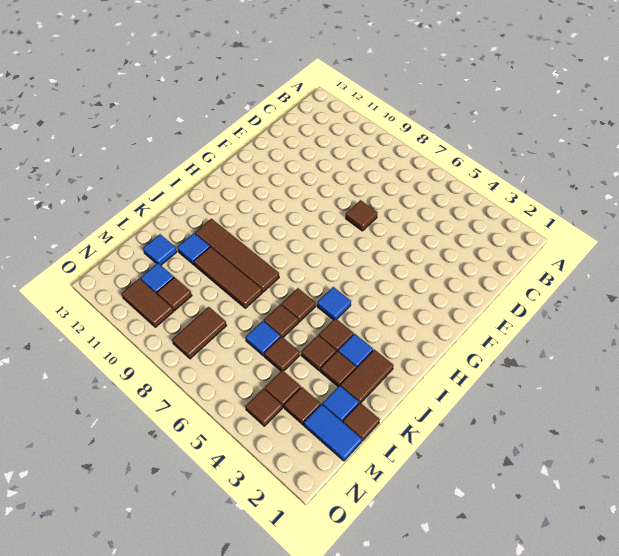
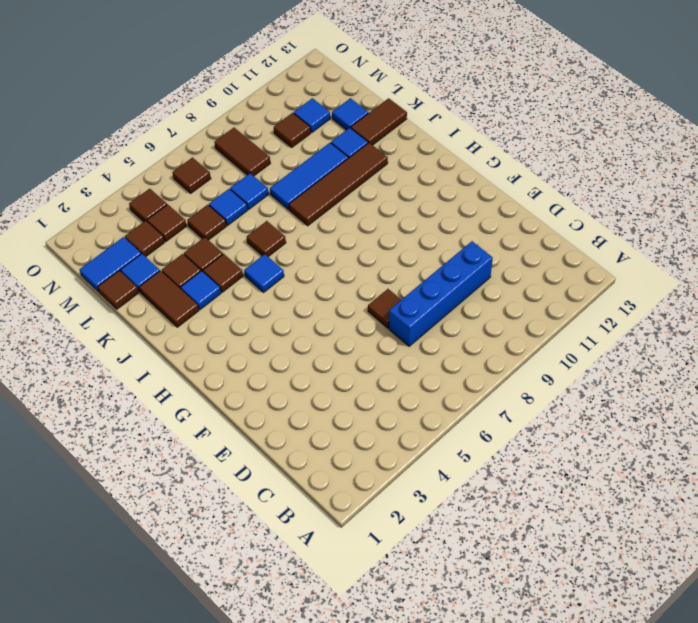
none -> blue 1x4 brick [389,241,493,346]
brown 1x1 tile [264,304,298,337] -> brown 1x1 tile moved to [172,158,211,193]
brown 1x3 tile [194,247,262,308] -> blue 1x3 tile [270,143,348,209]
none -> blue 1x1 tile [230,173,269,209]
brown 1x2 tile [121,278,173,327] -> brown 1x2 tile moved to [351,98,407,145]

